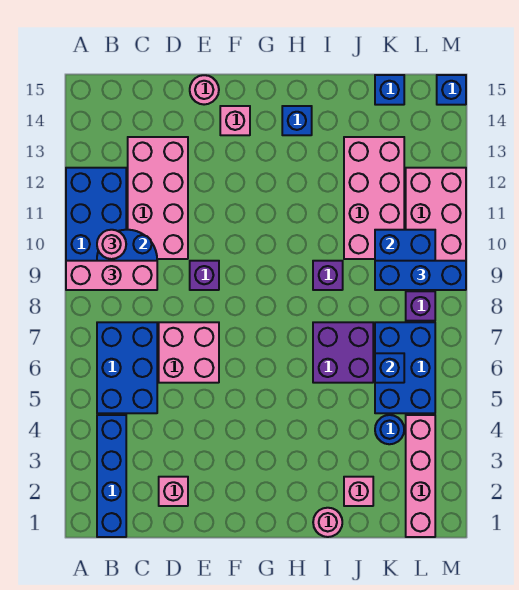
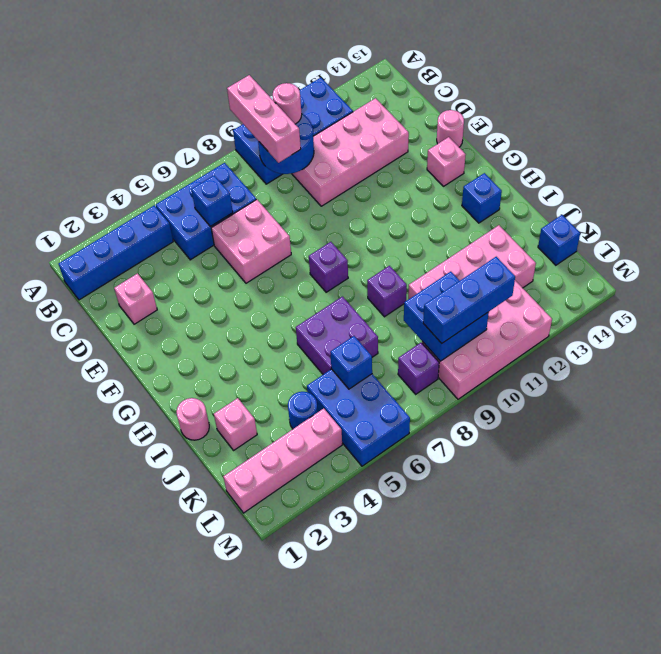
purple 1x1 brick [190,261,219,290] -> purple 1x1 brick moved to [309,242,348,292]
blue 2x3 brick [375,322,435,413] -> blue 2x3 brick turned to [307,369,410,466]
blue 1x3 brick [375,261,466,290] -> blue 1x3 brick turned to [423,257,515,343]
blue 1x1 brick [437,75,466,105] -> blue 1x1 brick moved to [191,176,233,227]

